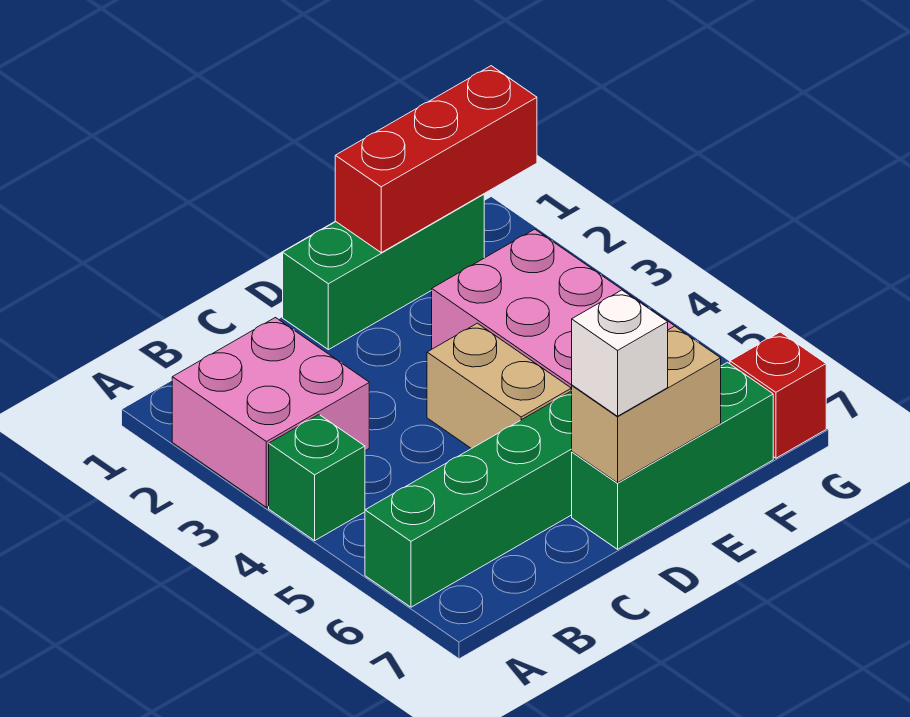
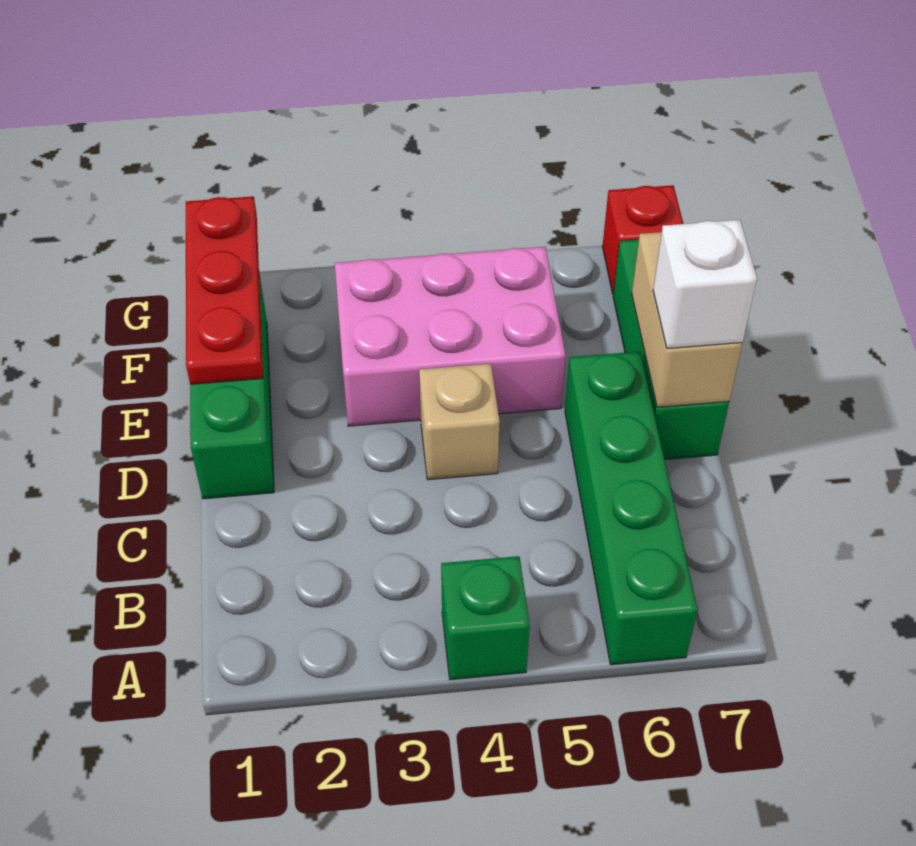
pink 2x2 brick [172,318,369,507] -> none
tan 1x2 brick [427,323,571,449] -> tan 1x1 brick [419,364,500,480]
red 1x3 brick [335,66,537,253] -> red 1x3 plate [186,196,263,384]

